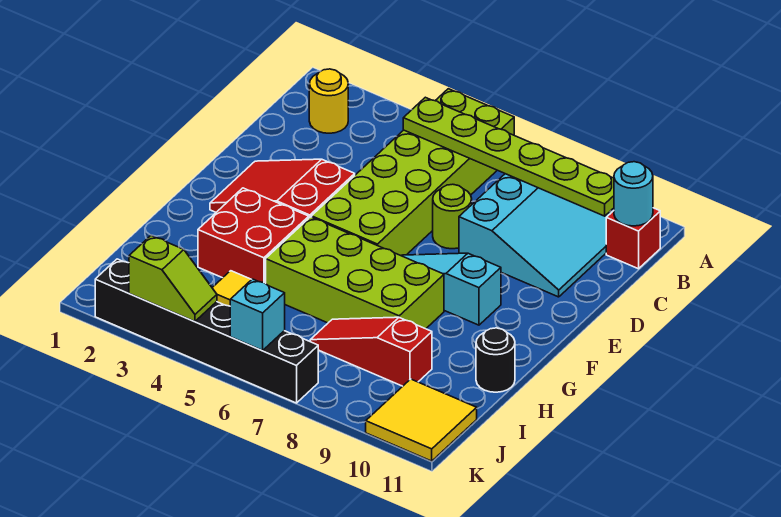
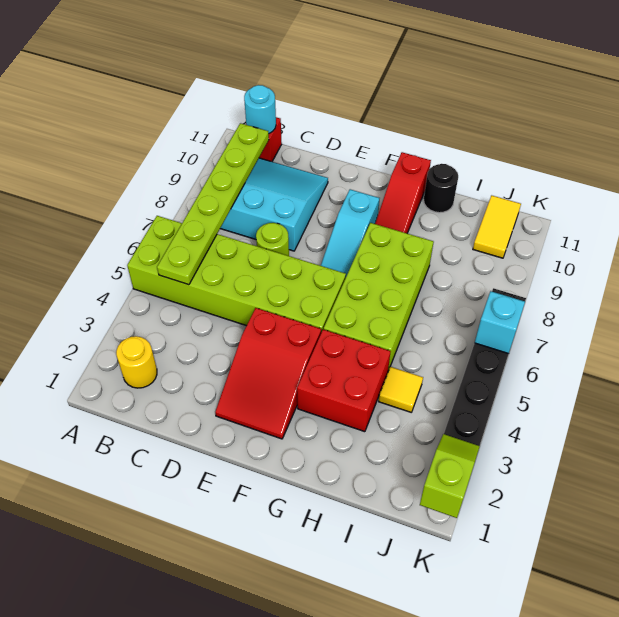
red 1x3 slope [310,317,432,386] -> red 1x3 slope moved to [375,152,431,233]
yellow 2x2 tile [366,379,477,461] -> yellow 1x2 tile [473,195,521,258]
lime 1x2 slope [129,235,217,322] -> lime 1x2 slope moved to [420,434,480,518]

